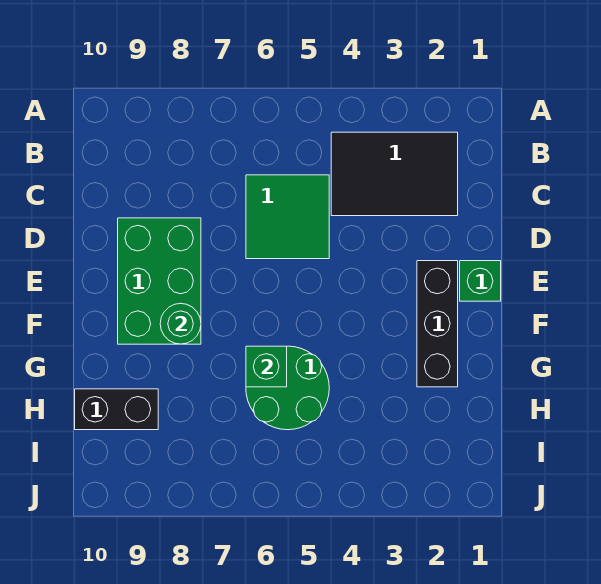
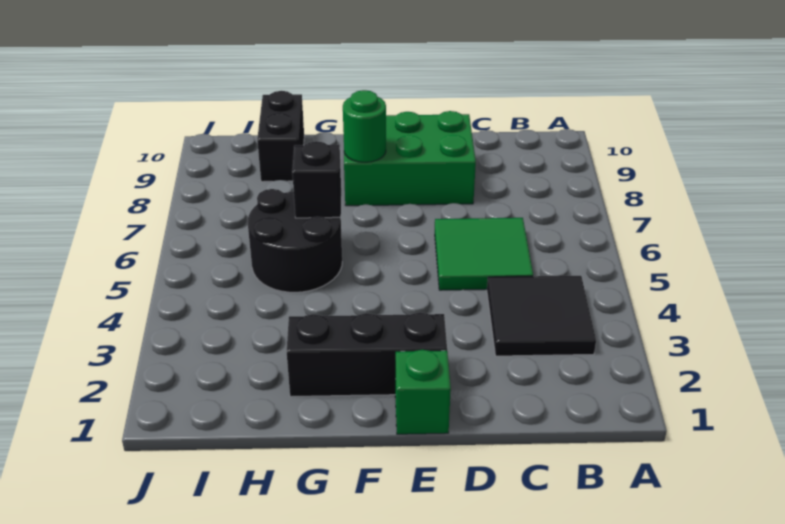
black 2x3 tile [331,132,458,216] -> black 2x2 tile [487,276,596,356]
green 2x2 round brick [246,346,329,430] -> black 2x2 round brick [248,189,342,292]
green 1x1 brick [246,346,287,387] -> black 1x1 brick [292,141,341,218]

